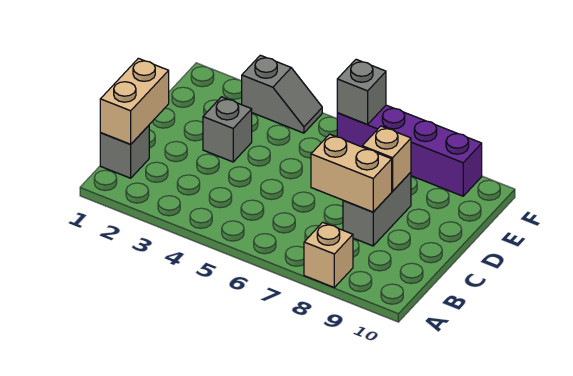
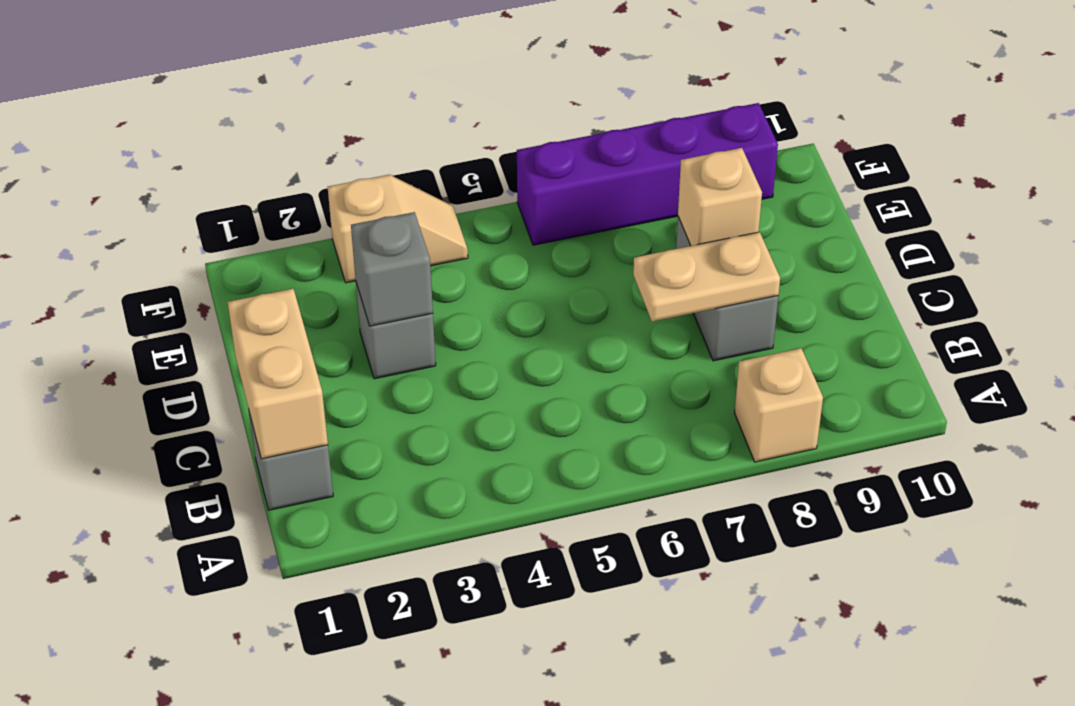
tan 1x2 brick [311,134,392,212] -> tan 1x2 plate [633,232,780,322]
grey 1x2 slope [242,55,322,133] -> tan 1x2 slope [328,175,468,283]
grey 1x1 brick [337,59,386,124] -> grey 1x1 brick moved to [351,212,433,326]

